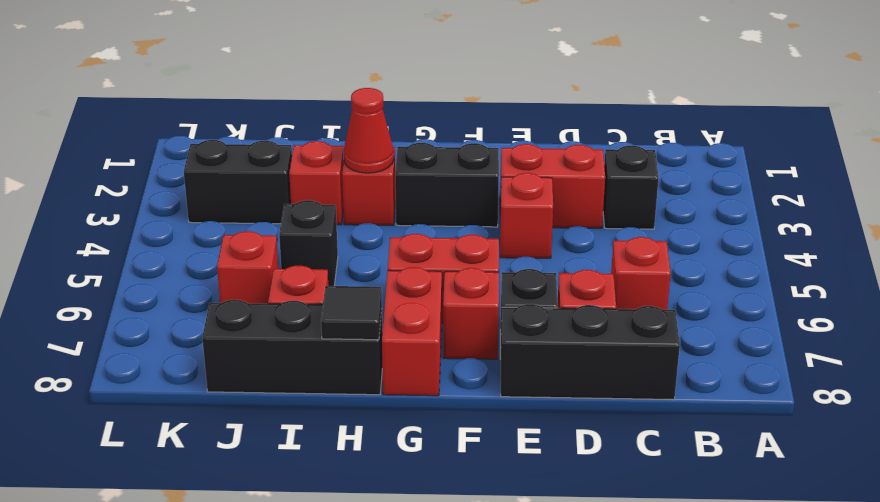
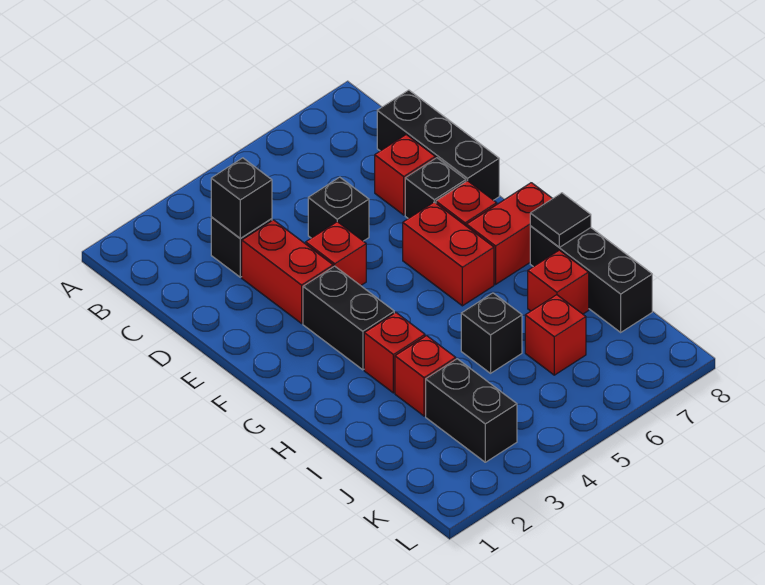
none -> black 1x1 brick [211,158,272,238]
red 1x1 brick [611,237,671,310] -> none
none -> black 1x1 brick [308,177,369,241]
red 1x1 cone [344,88,394,173] -> none

